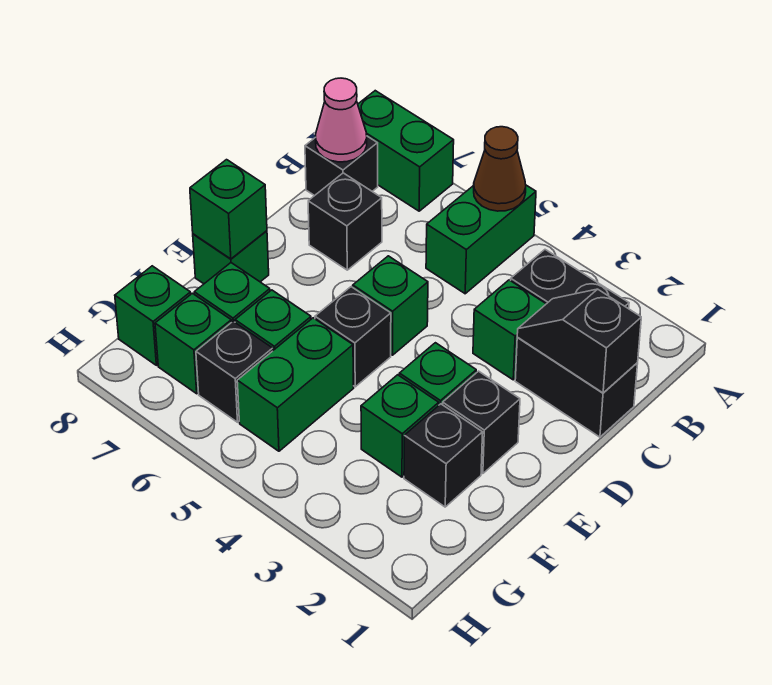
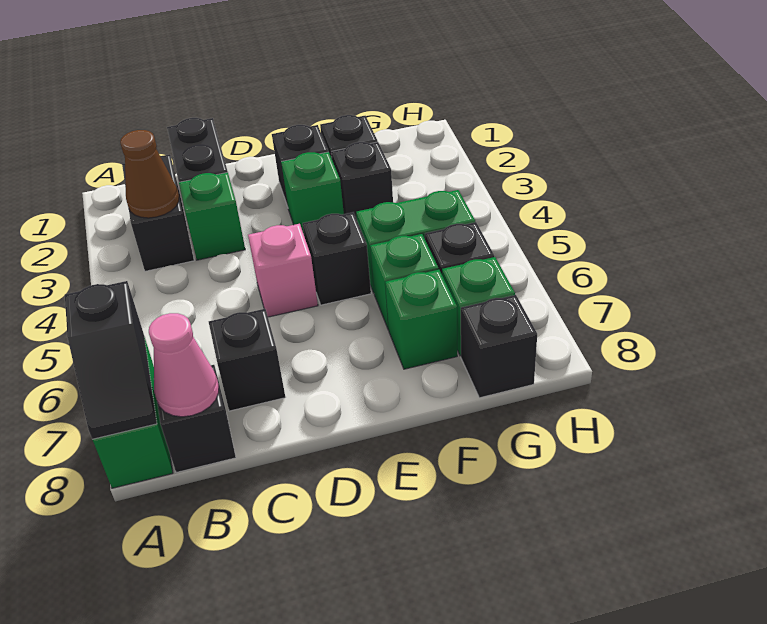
green 1x2 brick [426,185,536,294] -> none
brown 1x1 cone [474,127,526,211] -> brown 1x1 cone moved to [120,130,179,218]
black 1x2 slope [517,289,641,393] -> black 1x2 slope moved to [65,281,157,439]
green 1x1 brick [353,256,428,355] -> pink 1x1 brick [248,224,318,317]
green 1x1 brick [193,231,269,284] -> none
green 1x1 brick [190,160,267,259] -> none
green 1x1 brick [361,375,439,477] -> black 1x1 brick [331,142,393,219]
green 1x1 brick [115,266,191,365] -> black 1x1 brick [461,295,537,398]

